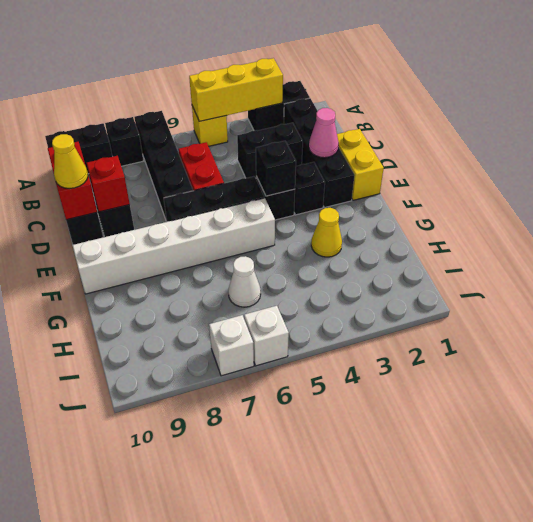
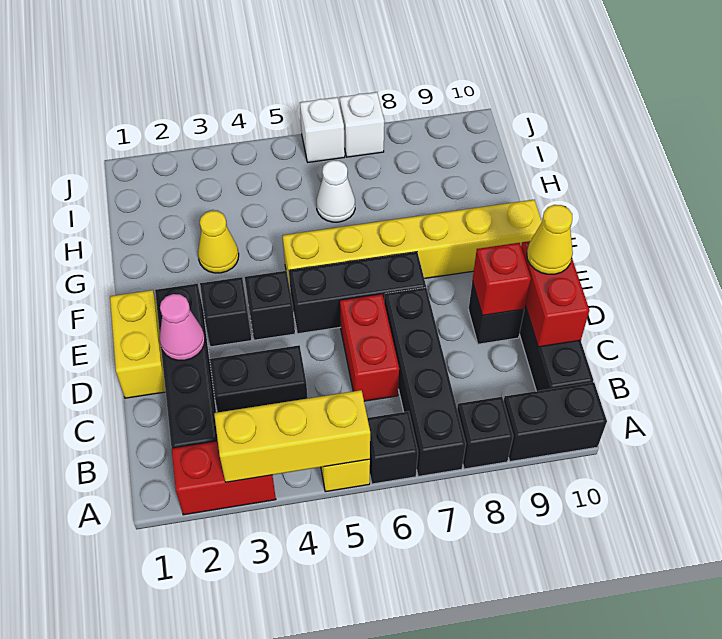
black 1x2 brick [248,81,310,131] -> red 1x2 brick [172,441,276,515]
black 1x1 brick [256,141,296,196] -> black 1x1 brick moved to [368,411,418,484]
white 1x6 brick [72,198,275,294] -> yellow 1x6 brick [283,200,542,292]

